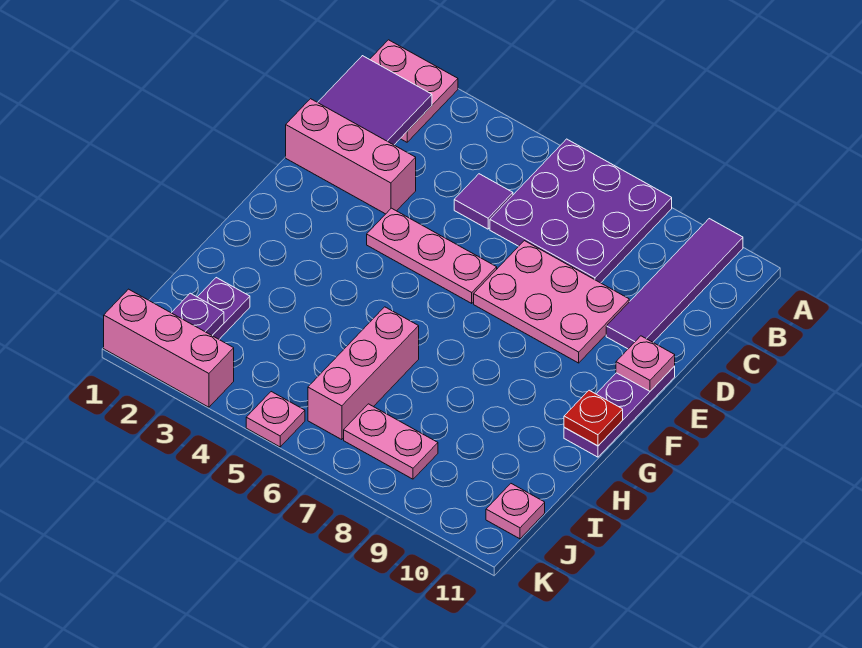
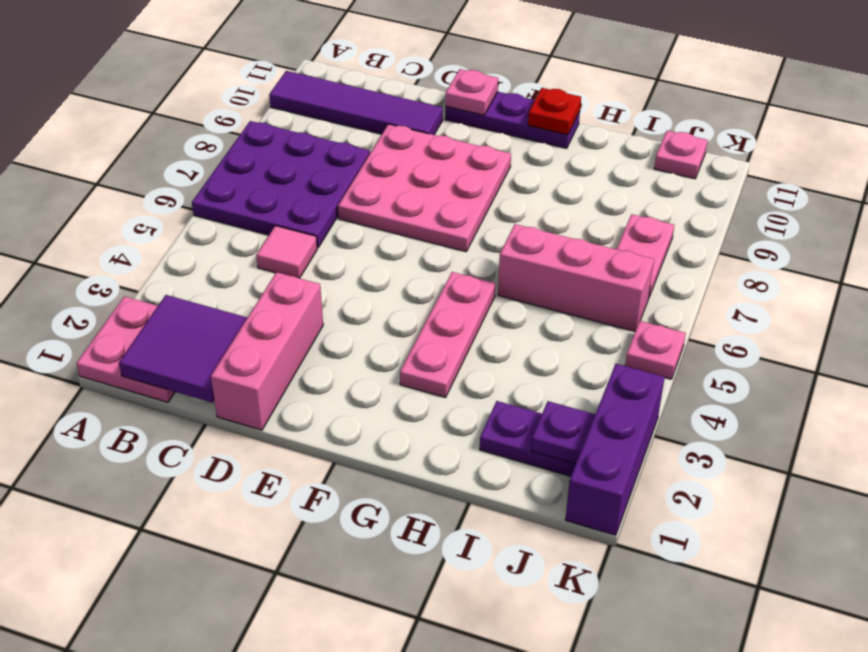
purple 1x1 tile [454,174,513,229] -> pink 1x1 tile [256,226,317,278]
pink 2x3 plate [474,241,629,363] -> pink 3x3 plate [338,124,511,252]
pink 1x3 plate [367,208,497,303] -> pink 1x3 plate moved to [400,272,495,398]
pink 1x3 brick [104,289,234,407] -> purple 1x3 brick [565,364,665,535]

